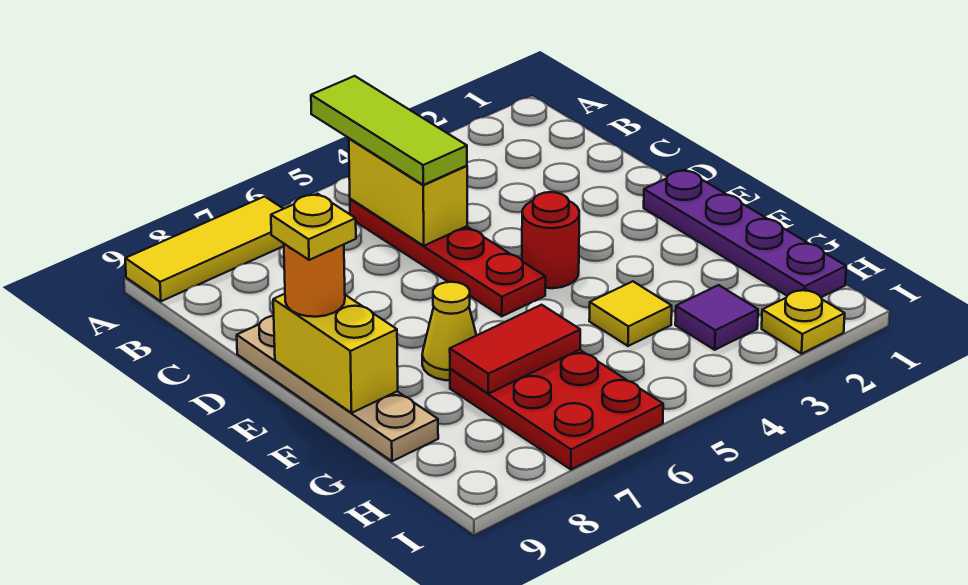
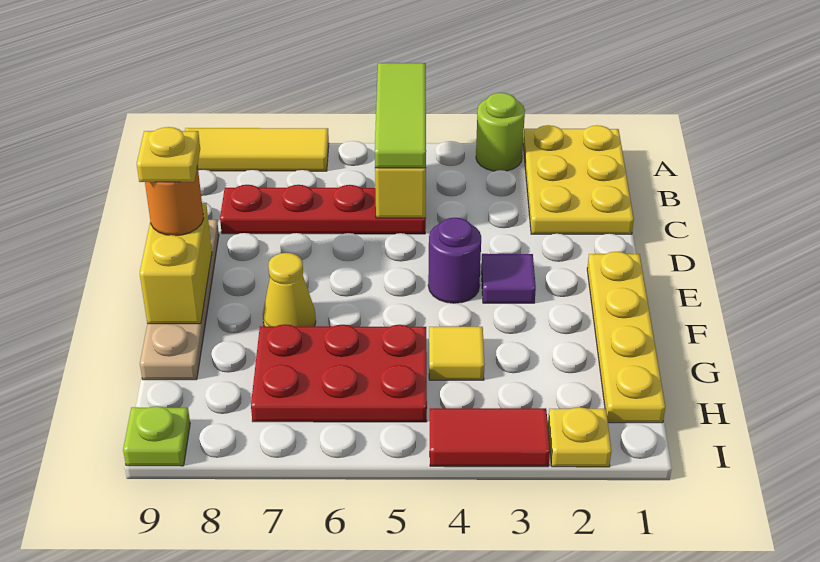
none -> yellow 2x3 plate [523,125,634,234]
none -> lime 1x1 round brick [476,93,525,171]
red 1x4 plate [350,199,546,316] -> red 1x4 plate turned to [220,185,426,234]
purple 1x4 plate [644,170,846,297] -> yellow 1x4 plate [587,252,665,423]
red 1x1 round brick [522,192,579,288] -> purple 1x1 round brick [428,218,481,303]
red 2x3 plate [450,350,663,469] -> red 2x3 plate turned to [251,324,427,422]
red 1x2 tile [450,305,580,394] -> red 1x2 tile moved to [430,408,550,467]
purple 1x1 tile [675,285,758,350] -> purple 1x1 tile moved to [481,254,536,303]
none -> lime 1x1 plate [123,406,190,466]

